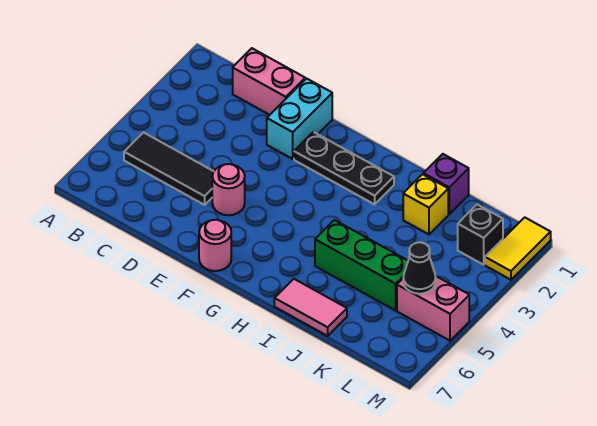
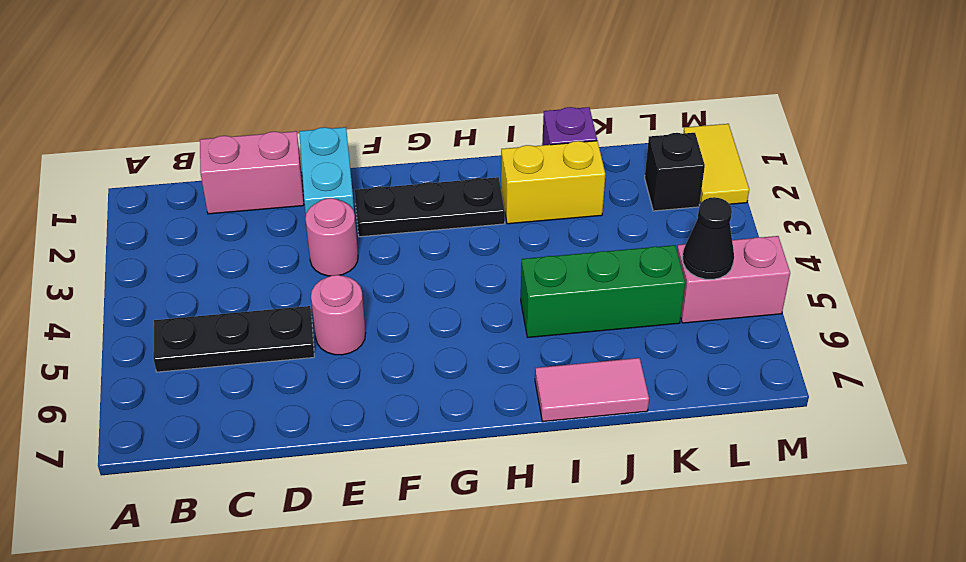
black 1x3 tile [124,133,214,205] -> black 1x3 plate [153,306,314,372]
pink 1x1 round brick [199,220,231,271] -> pink 1x1 round brick moved to [305,198,358,276]
yellow 1x1 brick [403,174,448,234] -> yellow 1x2 brick [501,141,605,224]

